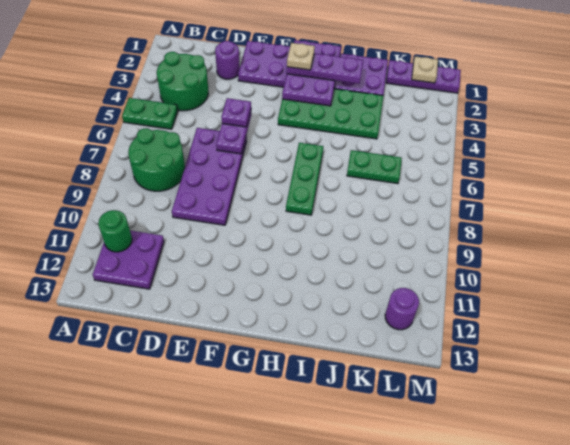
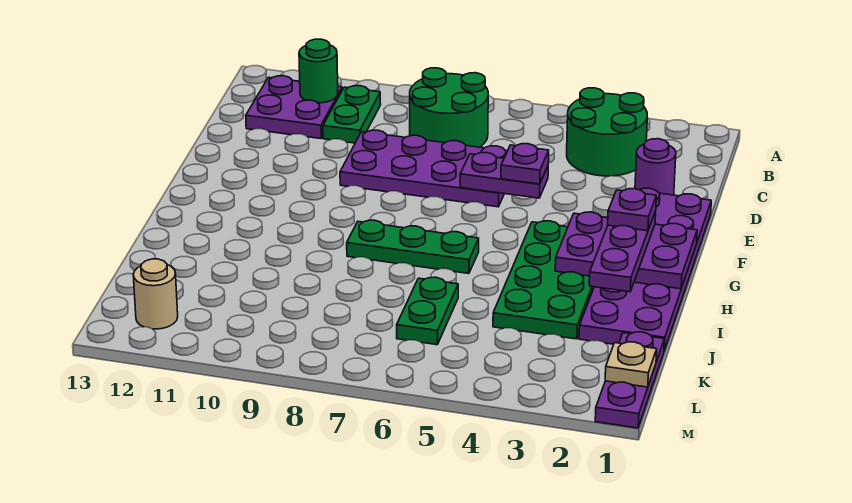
green 1x2 plate [122,98,178,129] -> green 1x2 plate moved to [323,86,381,143]
tan 1x1 plate [287,43,315,70] -> purple 1x1 plate [608,189,656,231]
purple 1x1 round brick [385,288,419,330] -> tan 1x1 round brick [133,259,178,329]

